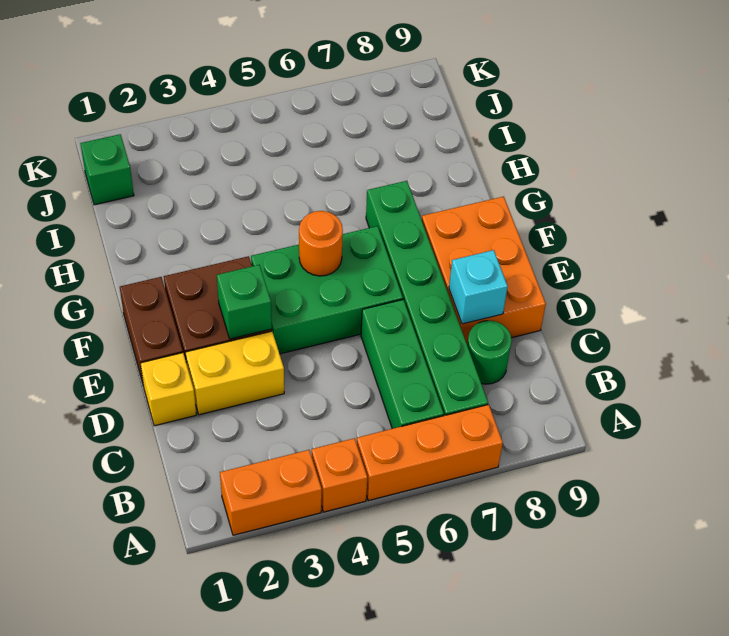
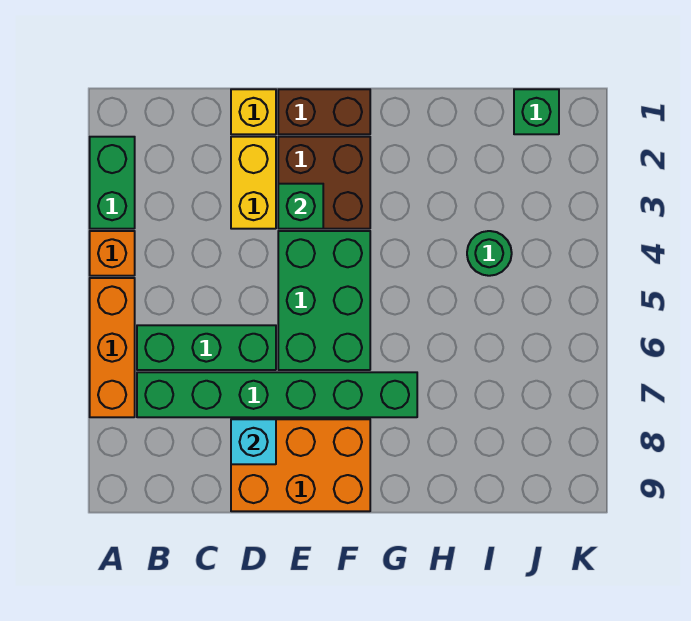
orange 1x2 brick [220,450,322,535] -> green 1x2 brick [90,137,135,229]
green 1x1 round brick [467,320,512,384] -> green 1x1 round brick moved to [467,231,512,276]
orange 1x1 round brick [299,211,343,276] -> none

